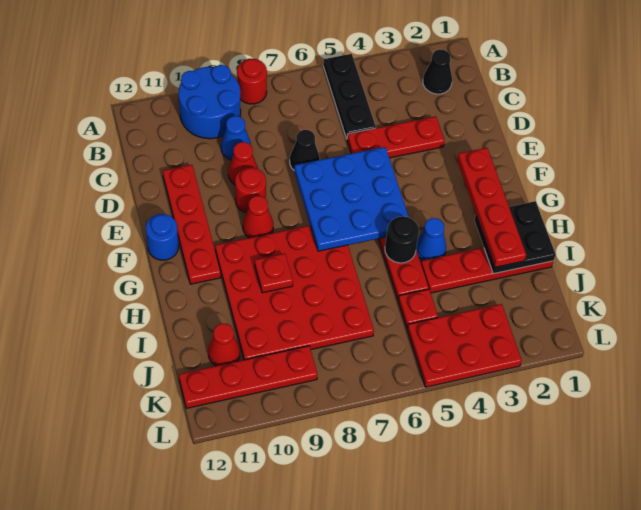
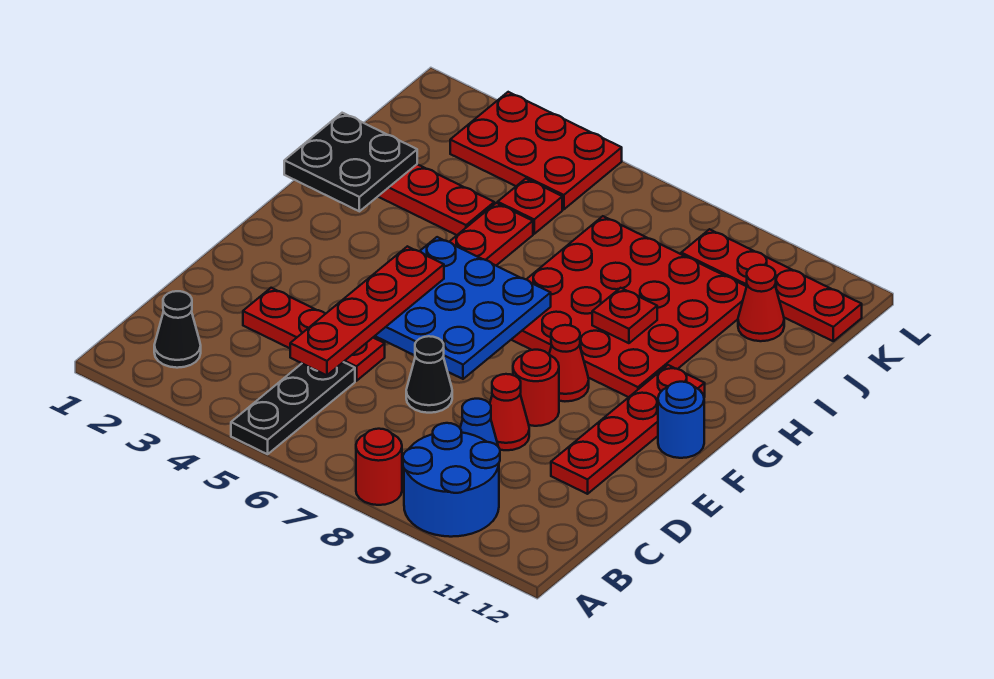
red 1x4 plate [457,148,526,267] -> red 1x4 plate moved to [290,246,444,375]
blue 1x1 cone [416,218,446,260] -> none
black 1x1 round brick [385,216,419,263] -> none

